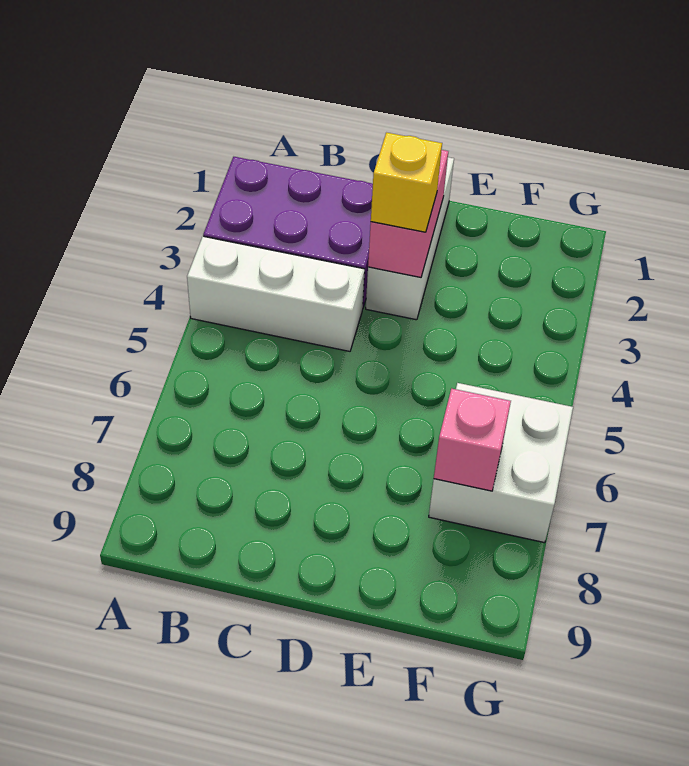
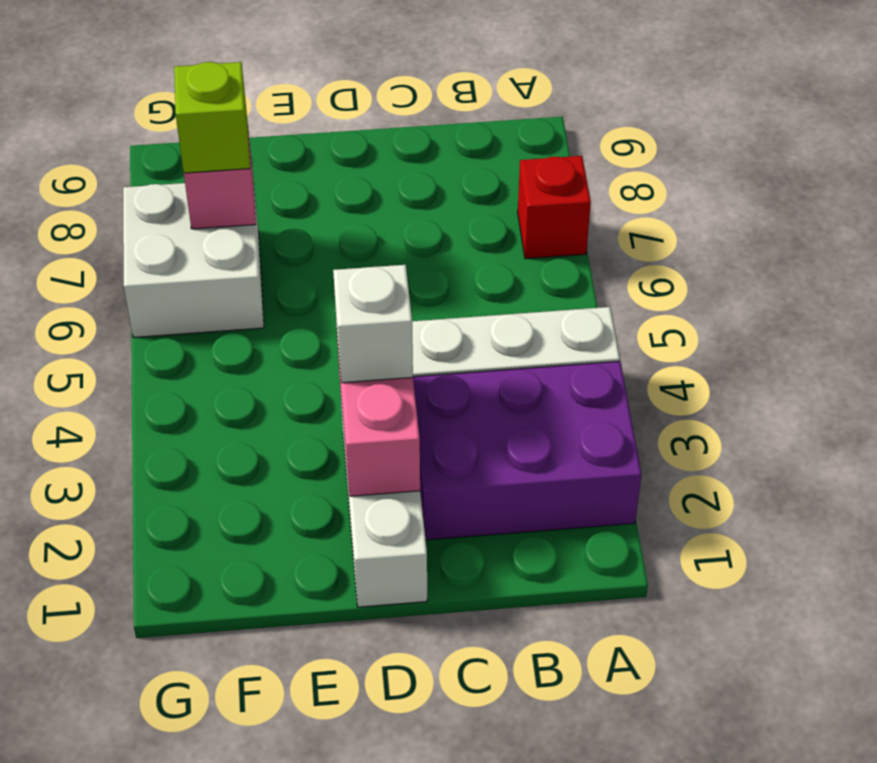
none -> red 1x1 brick [518,156,591,259]
yellow 1x1 brick [371,133,442,232] -> white 1x1 brick [333,265,413,383]
none -> lime 1x1 brick [174,62,250,173]

